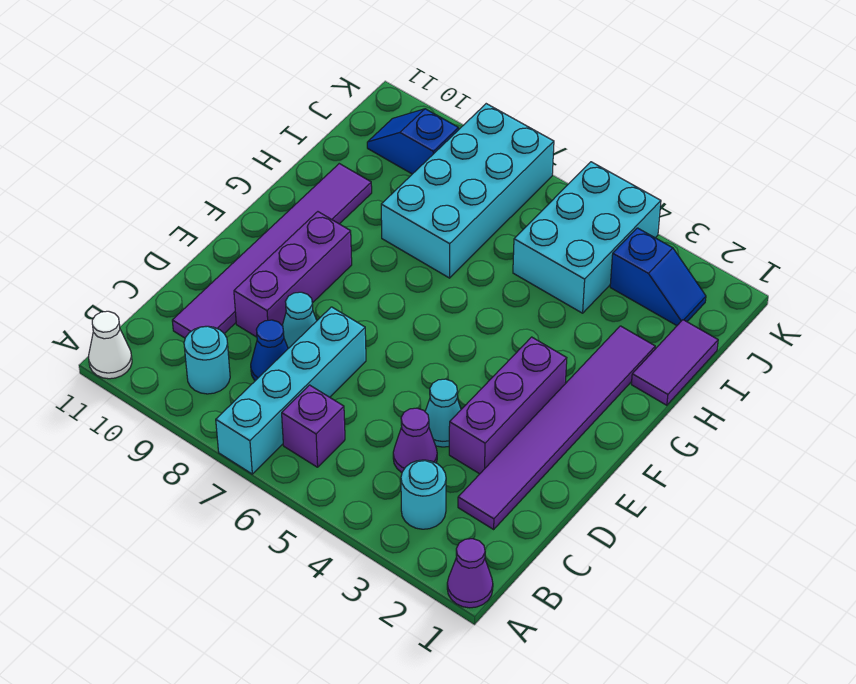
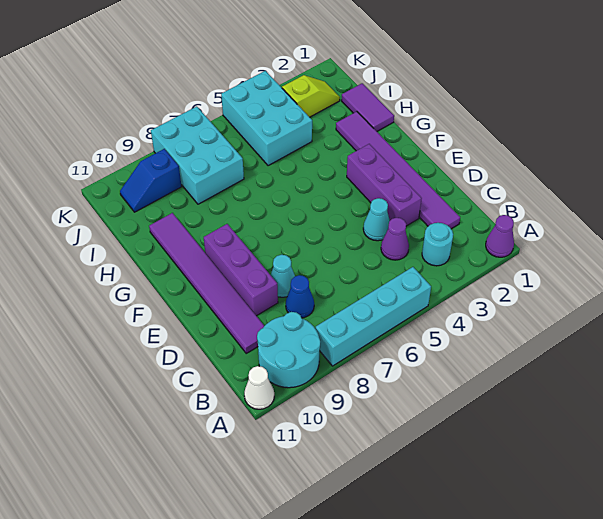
cyan 1x4 brick [216,307,366,474] -> cyan 1x4 brick turned to [315,267,431,366]
purple 1x1 brick [282,385,345,467] -> none
cyan 1x1 round brick [184,326,230,394] -> cyan 2x2 round brick [257,312,320,388]
cyan 2x4 brick [381,104,554,278] -> cyan 2x3 brick [151,106,244,204]
blue 1x2 slope [610,228,706,325] -> lime 1x2 slope [282,75,340,117]

